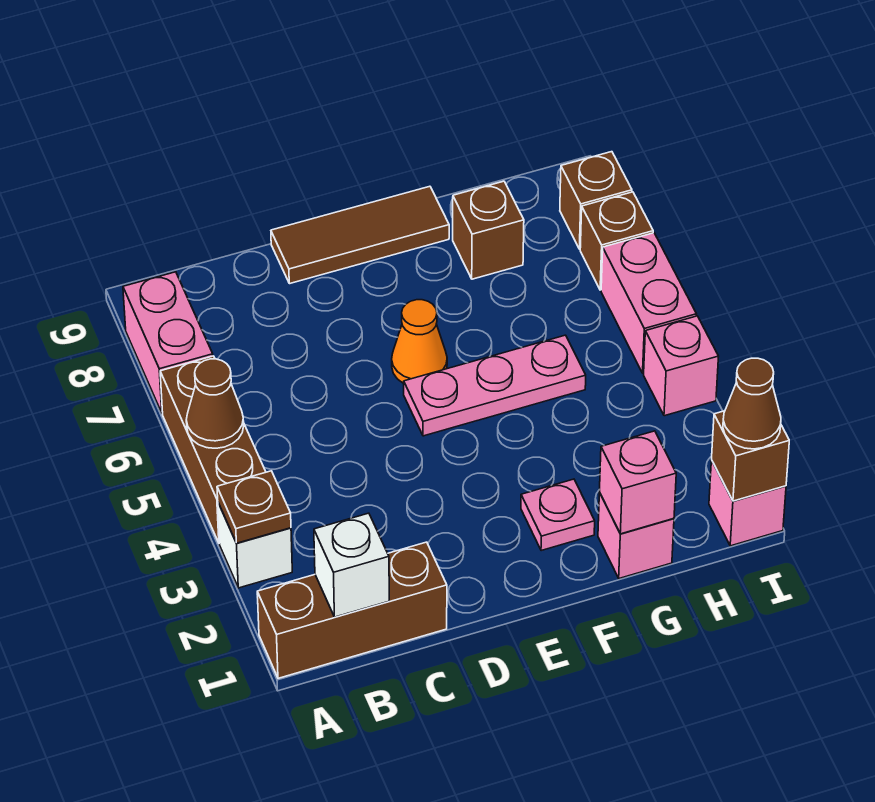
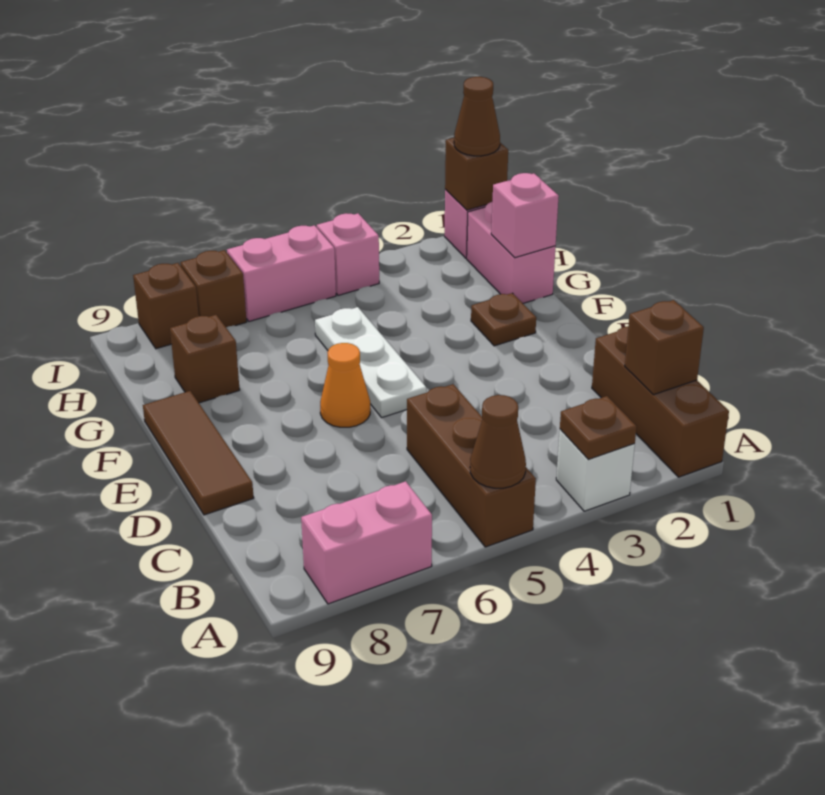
brown 1x3 brick [160,356,266,543] -> brown 1x3 brick turned to [407,384,536,547]
white 1x1 brick [314,513,389,617] -> brown 1x1 brick [625,300,704,395]
pink 1x3 plate [404,335,586,436] -> white 1x3 plate [315,307,426,417]
pink 1x1 plate [521,479,595,551] -> brown 1x1 plate [471,293,536,346]
pink 1x1 brick [598,492,674,578] -> pink 1x2 brick [467,202,556,303]

